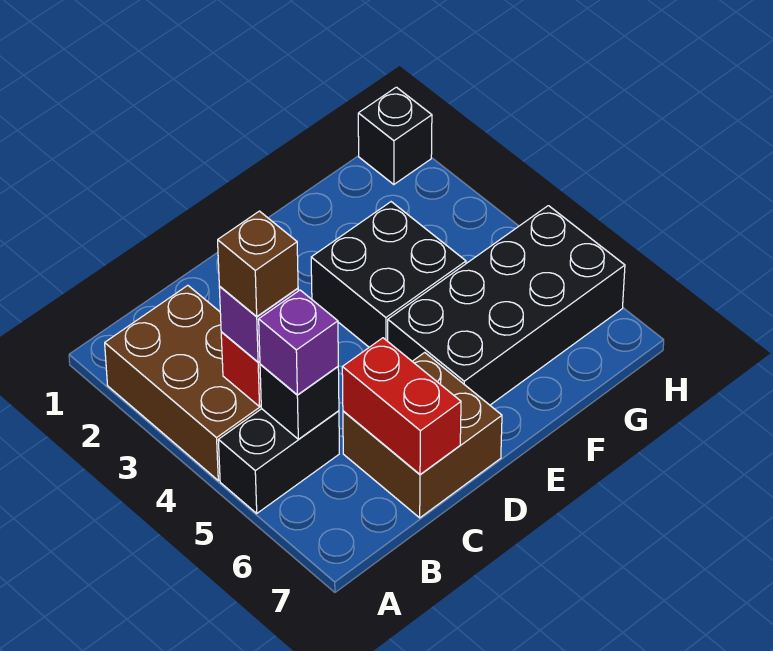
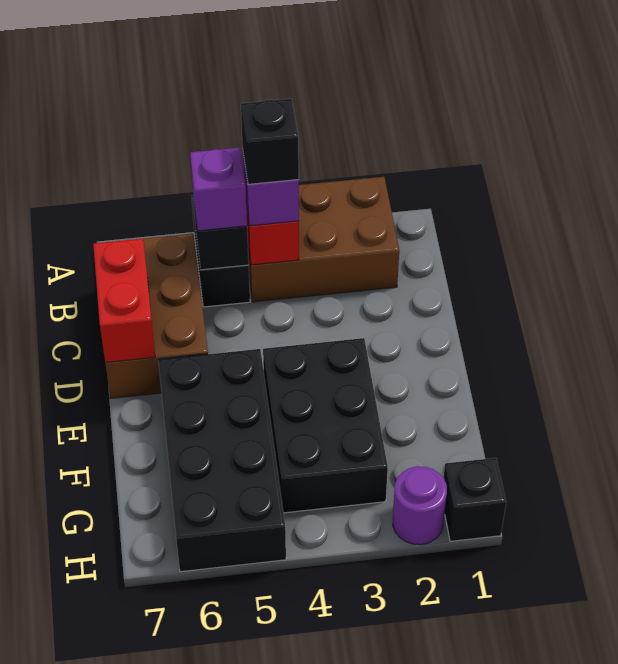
brown 1x1 brick [218,211,298,317] -> black 1x1 brick [241,99,299,184]
brown 2x2 brick [343,353,502,518] -> brown 2x3 brick [102,234,208,398]
red 1x2 brick [342,338,461,474] -> red 1x2 brick turned to [93,239,155,362]
black 2x2 brick [311,202,466,347] -> black 2x3 brick [263,338,388,513]
none -> purple 1x1 round brick [393,466,447,545]

